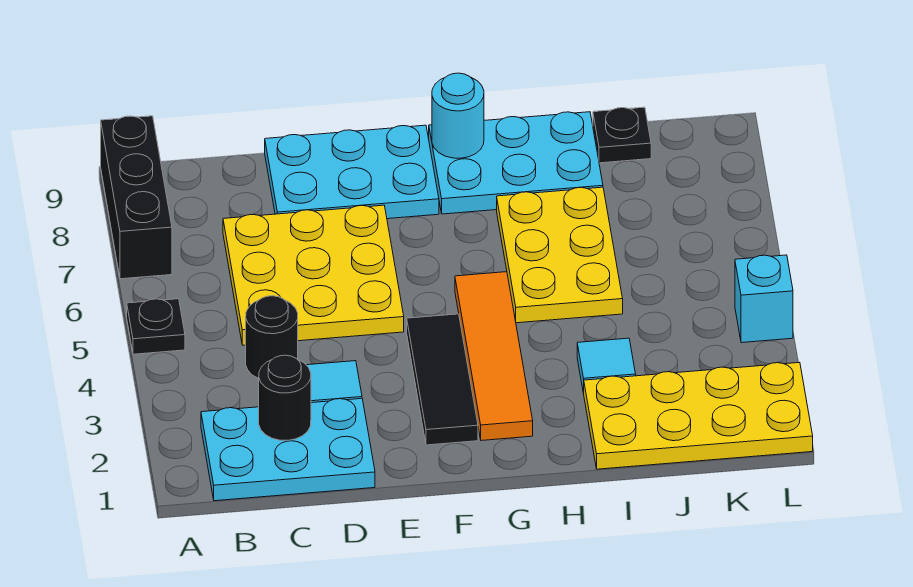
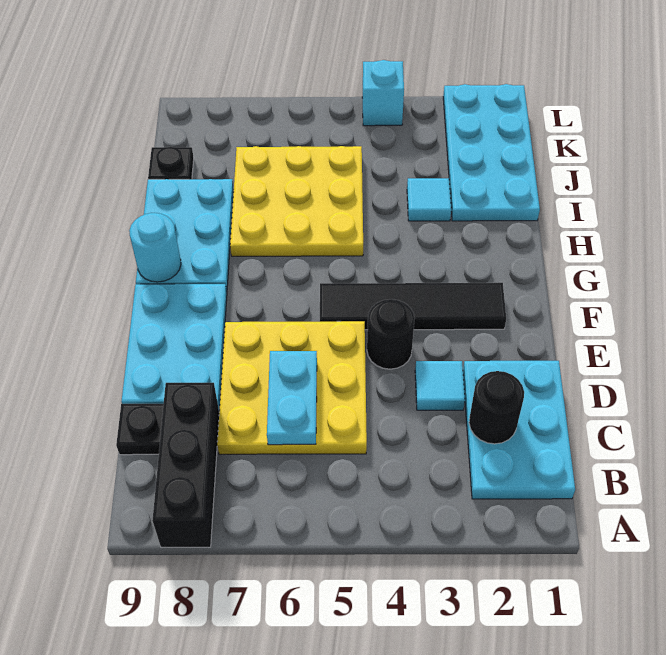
black 1x1 plate [127,299,185,354] -> black 1x1 plate moved to [116,404,164,455]
black 1x3 brick [101,116,172,279] -> black 1x3 brick turned to [152,383,219,547]
black 1x1 round brick [246,296,298,379] -> black 1x1 round brick moved to [367,299,415,369]
none -> cyan 1x2 plate [267,351,317,445]
black 1x3 tile [407,314,478,445] -> black 1x4 tile [320,283,506,330]
orange 1x4 tile [455,272,533,441] -> none
yellow 2x3 plate [497,187,623,323] -> yellow 3x3 plate [230,146,363,256]
yellow 2x4 plate [584,362,813,469] -> cyan 2x4 plate [443,84,540,221]

